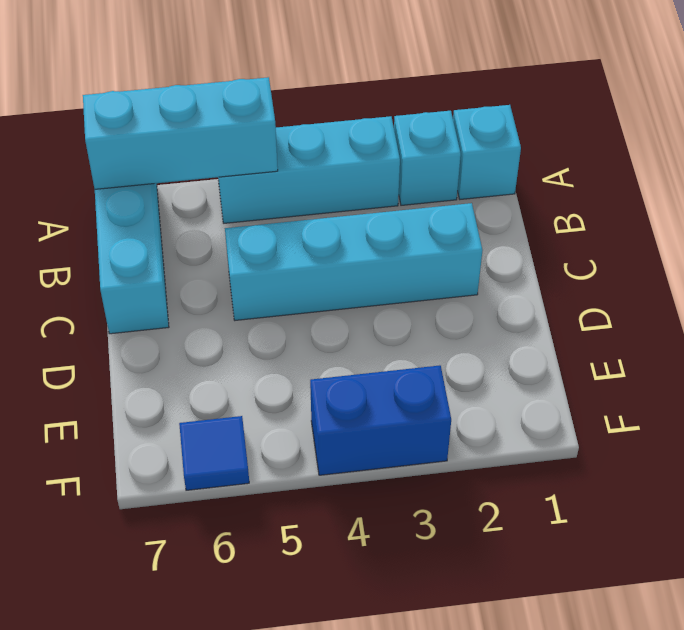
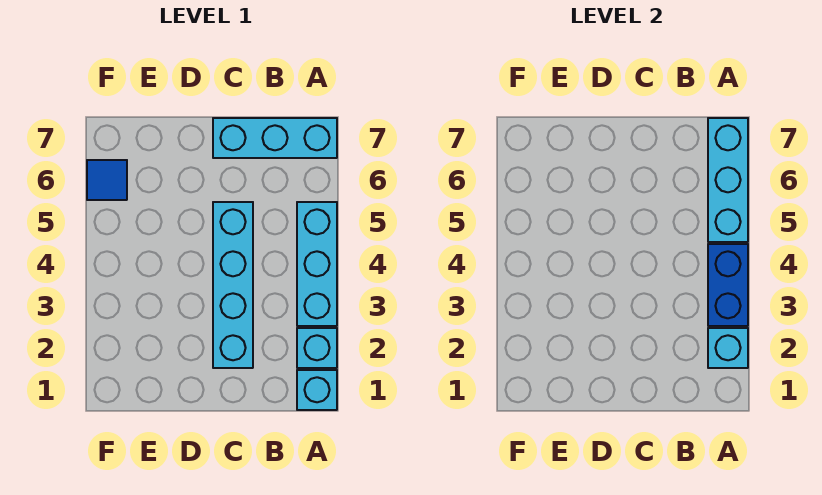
none -> cyan 1x1 brick [708,328,748,368]
blue 1x2 brick [310,365,451,475] -> blue 1x2 brick moved to [708,244,748,326]

